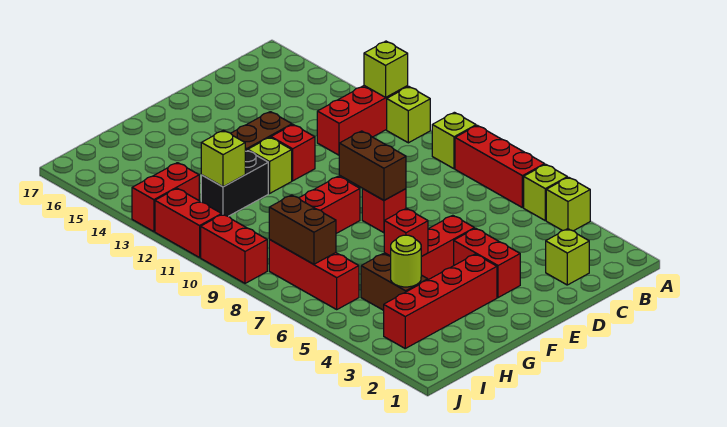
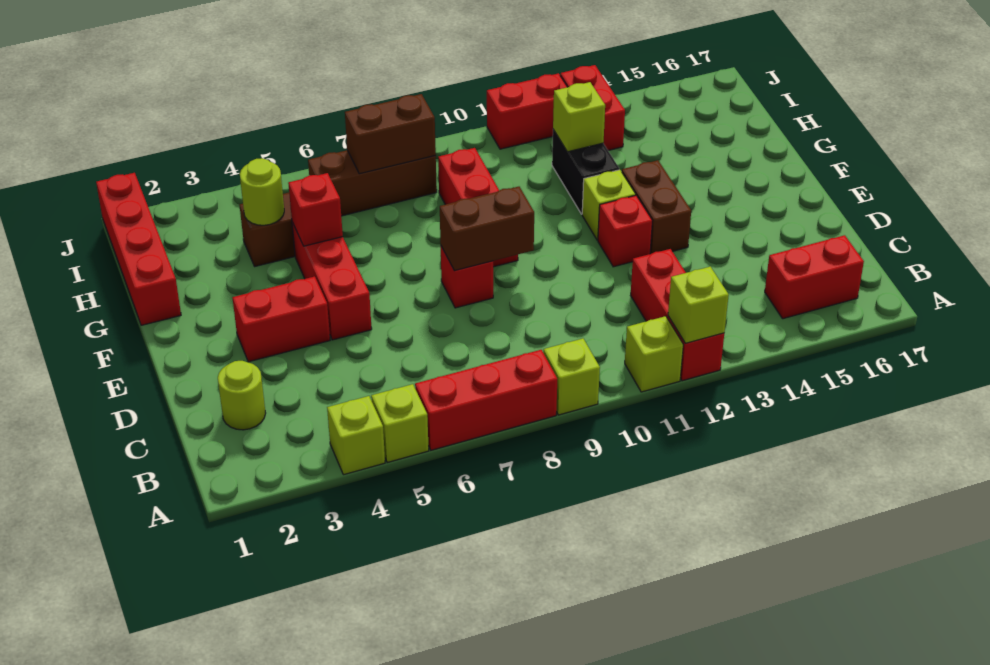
lime 1x1 brick [546,229,589,285] -> lime 1x1 round brick [218,361,266,430]
red 1x4 brick [384,254,497,348] -> red 1x4 brick moved to [96,173,181,325]
red 1x3 brick [269,240,359,309] -> brown 1x3 brick [308,150,437,216]
red 1x2 brick [201,214,267,283] -> red 1x2 brick moved to [765,235,864,319]

